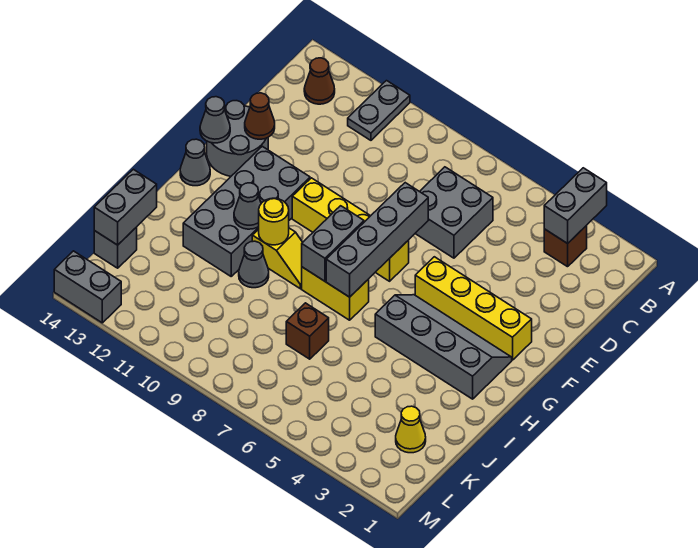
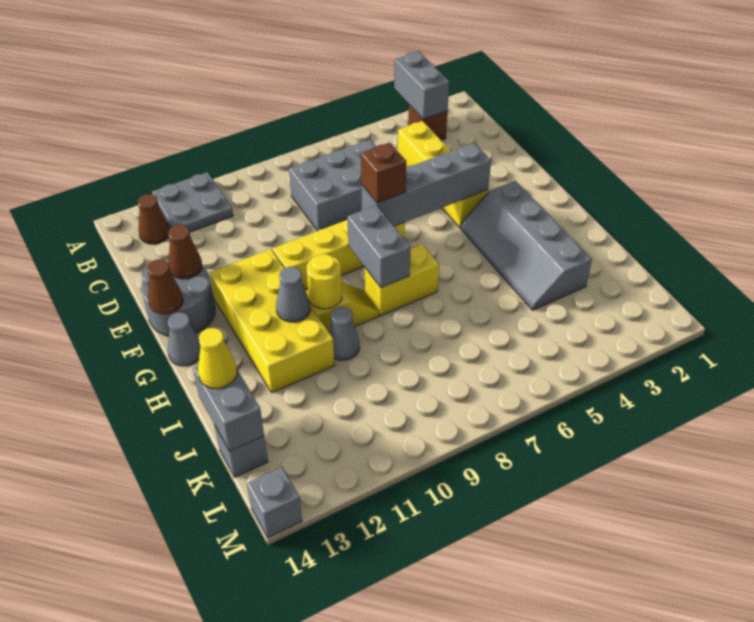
grey 1x2 plate [348,81,410,140] -> grey 2x2 plate [152,172,233,232]
grey 2x2 brick [415,167,493,258] -> grey 2x3 brick [289,140,376,231]
grey 1x4 brick [326,183,428,297] -> grey 1x4 brick turned to [361,143,491,226]
yellow 1x4 brick [415,257,532,360] -> yellow 1x4 brick turned to [398,121,488,228]
grey 2x4 brick [183,146,310,276] -> yellow 2x4 brick [210,249,334,392]
grey 1x1 cone [200,97,230,143] -> brown 1x1 cone [147,259,183,314]
grey 2x4 slope [375,295,512,399] -> grey 2x4 slope turned to [461,181,592,310]
brown 1x1 brick [286,303,329,359] -> brown 1x1 brick moved to [361,143,406,203]
yellow 1x1 cone [396,406,426,453] -> yellow 1x1 cone moved to [198,328,237,388]
grey 1x2 brick [54,251,121,323] -> grey 1x1 brick [247,467,302,538]

